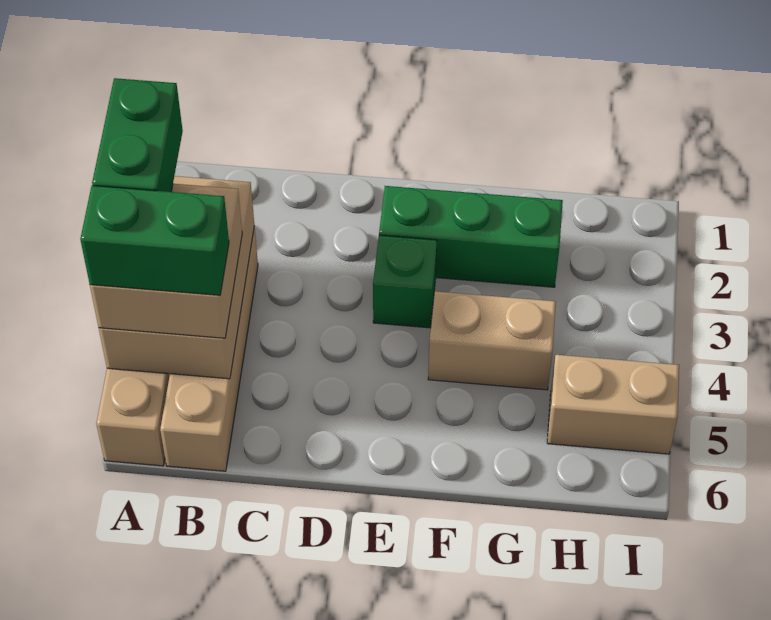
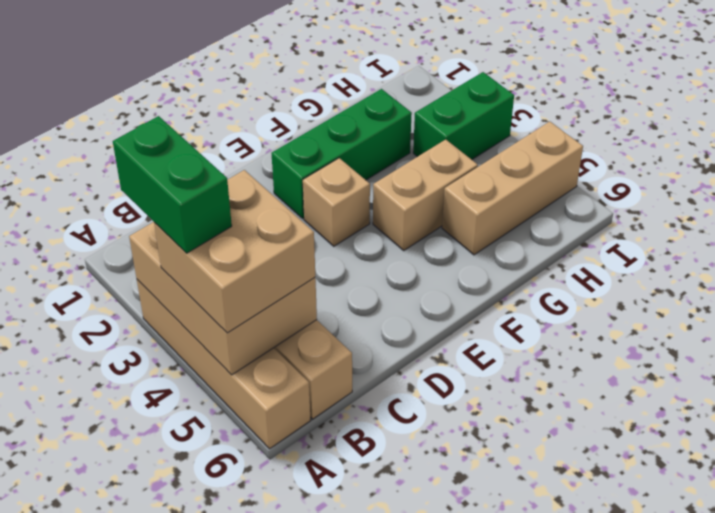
green 1x2 brick [80,186,229,295] -> green 1x2 brick moved to [413,72,514,160]
green 1x1 brick [373,235,437,328] -> tan 1x1 brick [303,158,370,246]
tan 1x2 brick [547,355,679,454] -> tan 1x3 brick [442,122,583,255]

